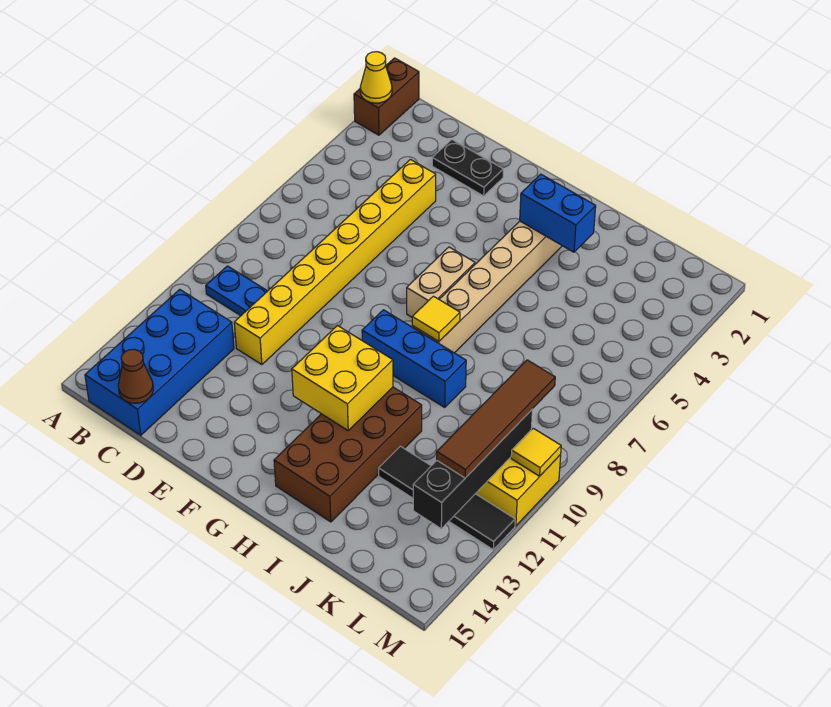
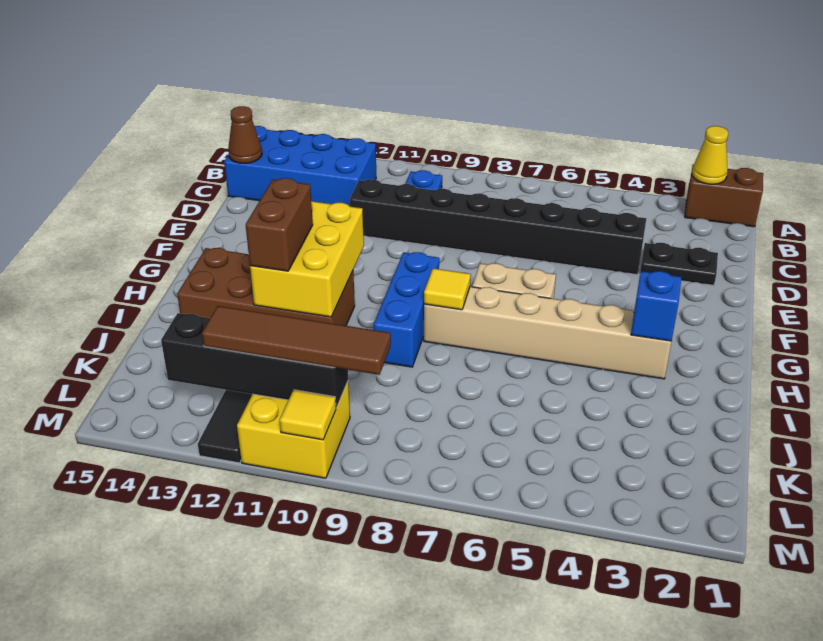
black 1x2 plate [432,140,503,196] -> black 1x2 plate turned to [640,243,718,285]
yellow 1x8 brick [234,159,436,365] -> black 1x8 brick [350,179,646,275]
yellow 2x2 brick [292,326,393,431] -> yellow 2x3 brick [250,201,364,317]
blue 1x2 brick [520,174,596,252] -> blue 1x1 brick [631,271,681,341]
none -> brown 1x2 brick [246,178,313,271]

